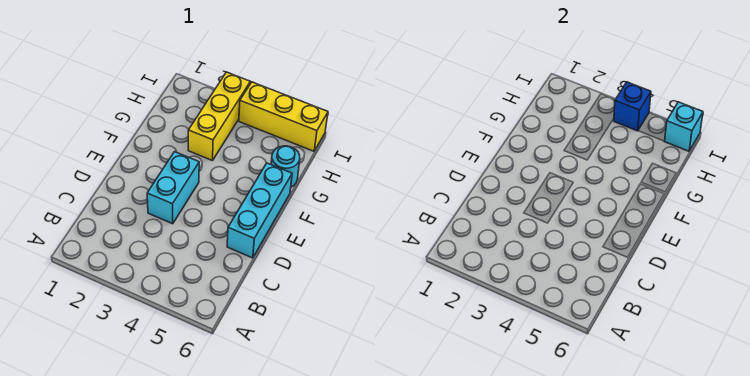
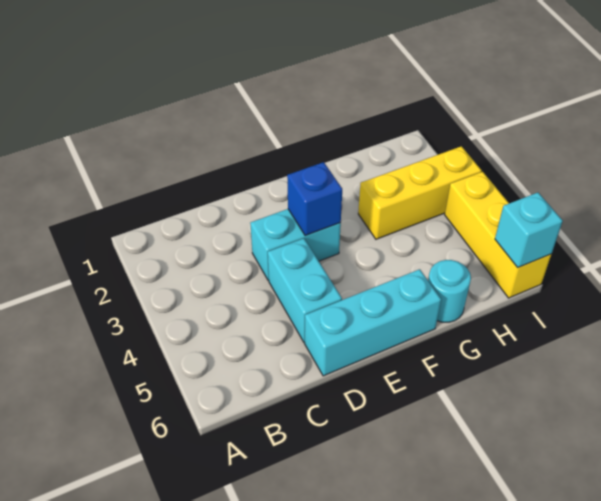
none -> cyan 1x2 brick [268,238,342,342]
blue 1x1 brick [614,82,651,131] -> blue 1x1 brick moved to [287,162,342,236]

